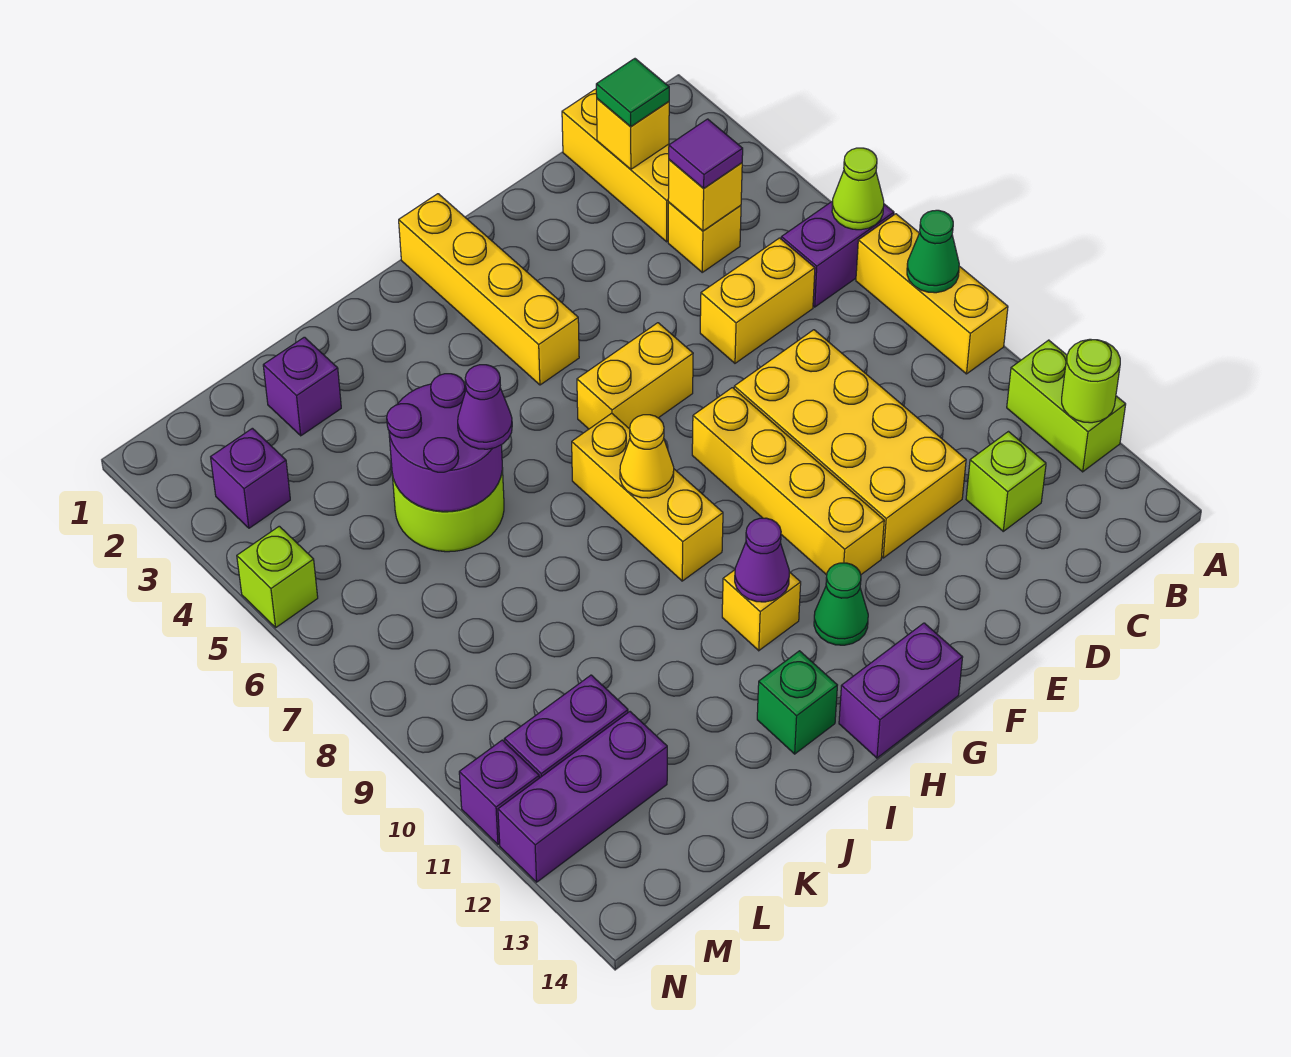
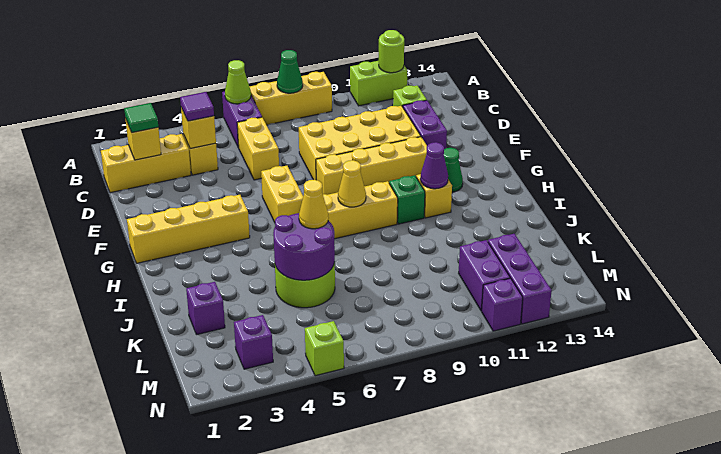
purple 1x2 brick [839,623,963,758] -> purple 1x2 brick moved to [403,100,447,149]
green 1x1 brick [757,651,837,754] -> green 1x1 brick moved to [389,175,425,224]
purple 1x1 cone [458,365,512,449] -> yellow 1x1 cone [299,180,329,229]

